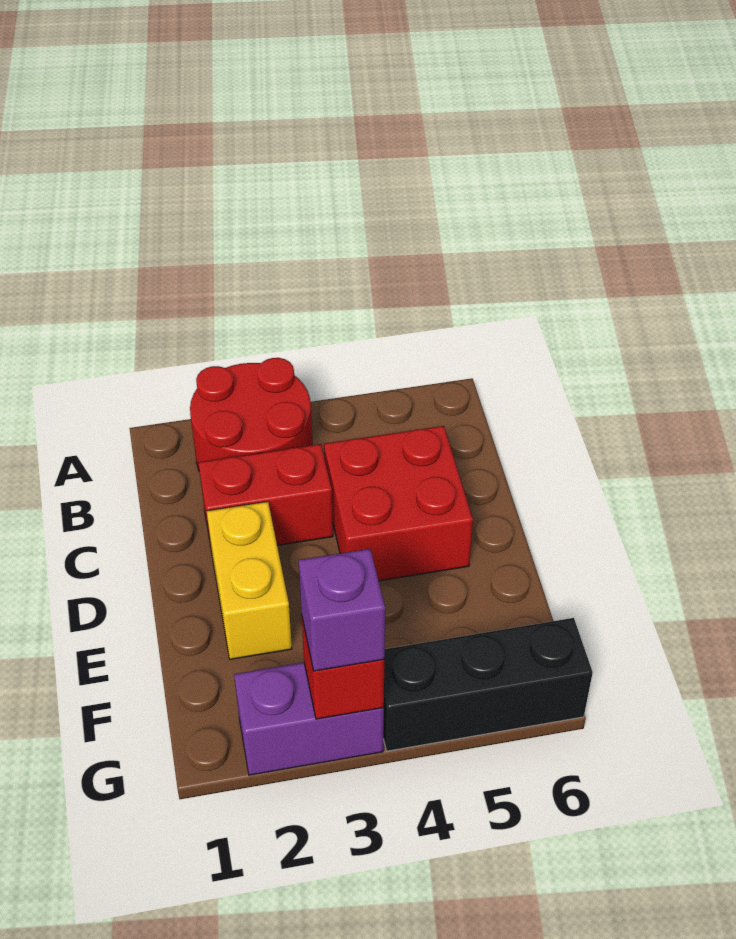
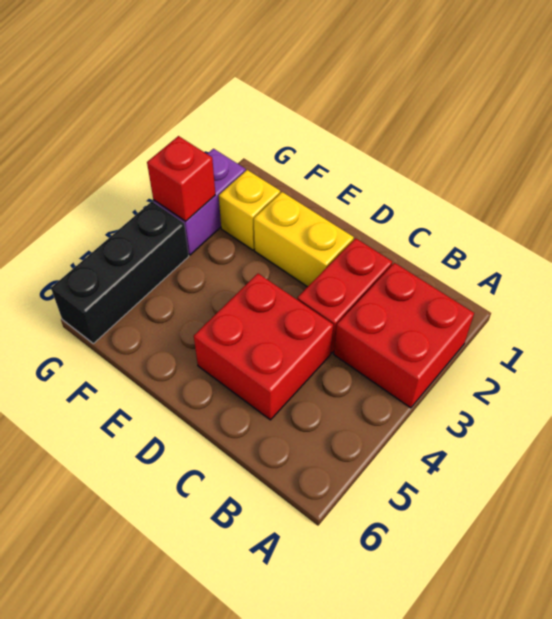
red 2x2 round brick [190,358,312,470] -> red 2x2 brick [334,263,474,408]
none -> yellow 1x1 brick [219,170,280,250]
purple 1x1 brick [299,549,385,671] -> none

